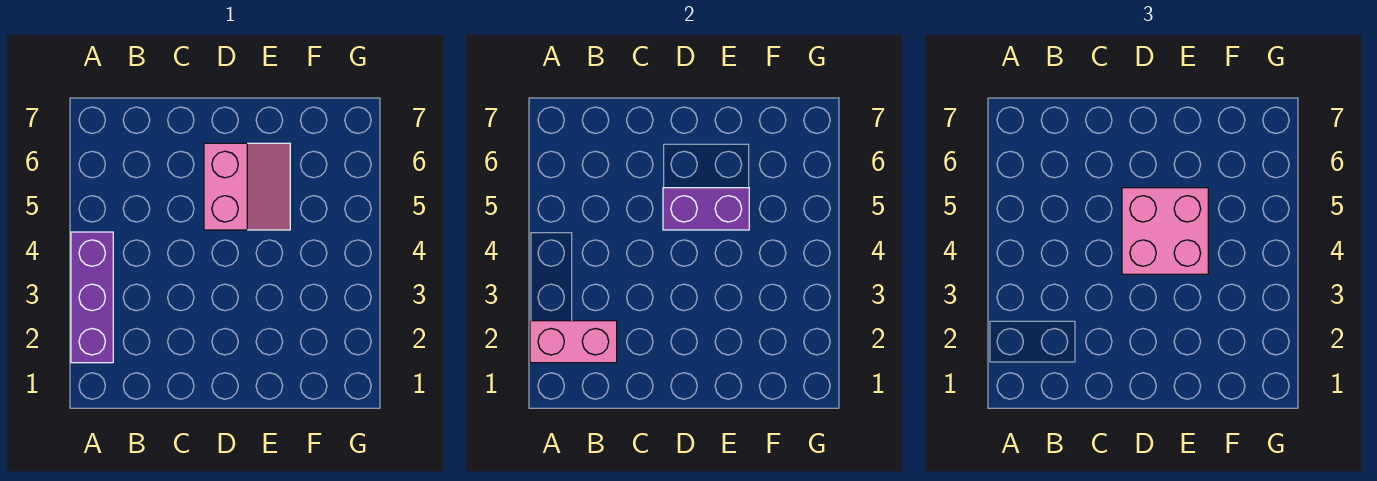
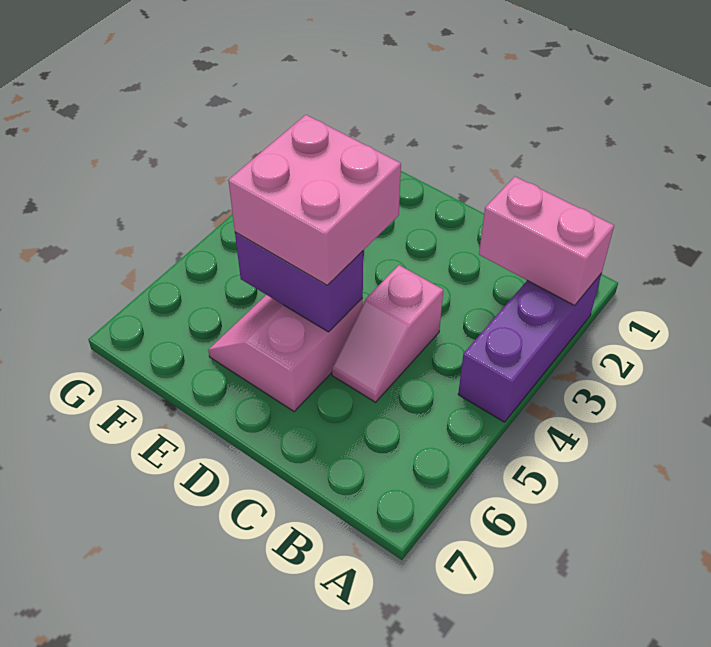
none -> pink 1x2 slope [332,265,443,402]

